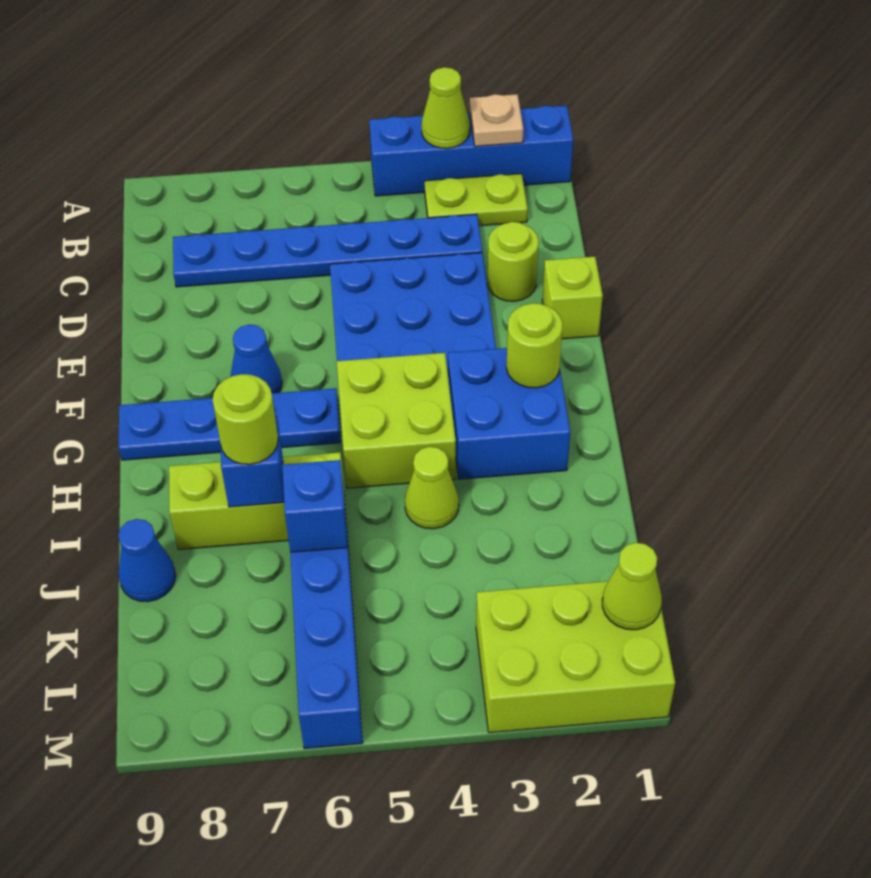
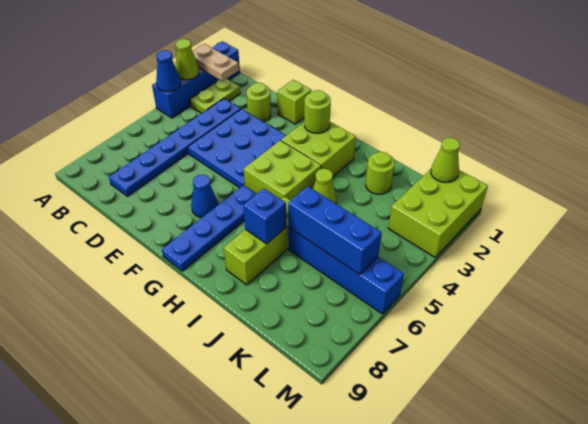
tan 1x1 plate [470,94,523,146] -> tan 1x2 plate [193,44,239,81]
blue 2x2 brick [448,348,570,479] -> lime 2x2 brick [281,122,356,177]
lime 1x1 round brick [213,374,278,464] -> lime 1x1 round brick moved to [366,152,395,194]
blue 1x1 brick [282,460,348,552] -> blue 1x3 brick [288,186,382,275]
blue 1x1 cone [118,519,176,602] -> blue 1x1 cone moved to [156,50,181,92]

